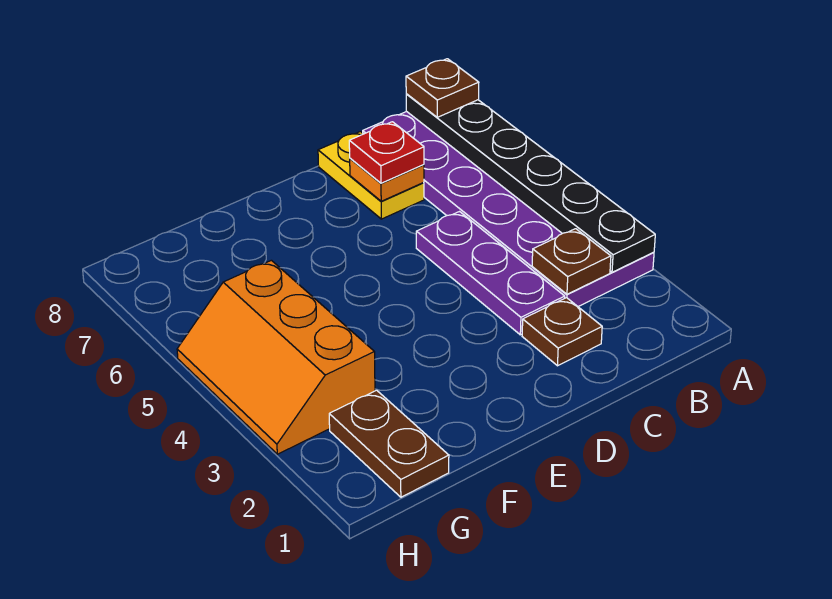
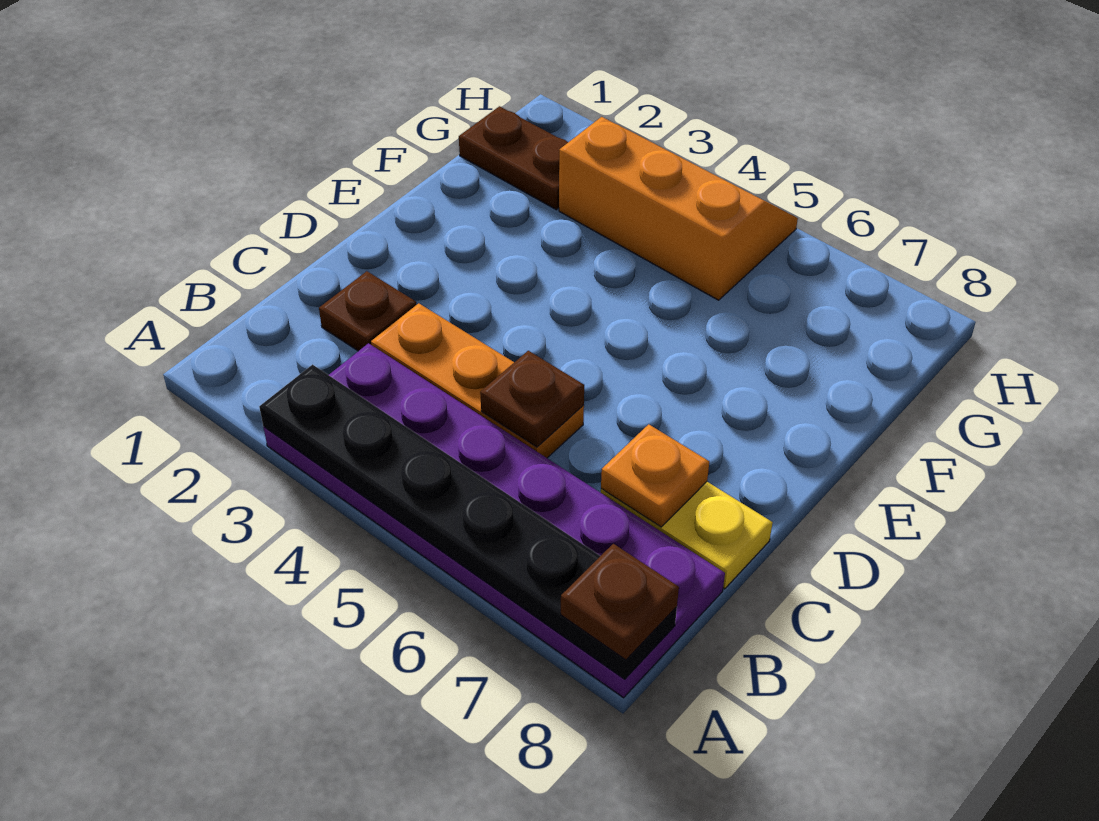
brown 1x1 plate [532,229,611,294] -> brown 1x1 plate moved to [480,351,584,447]
purple 1x3 plate [416,212,565,335] -> orange 1x3 plate [371,303,584,458]
red 1x1 plate [349,122,424,183] -> none

